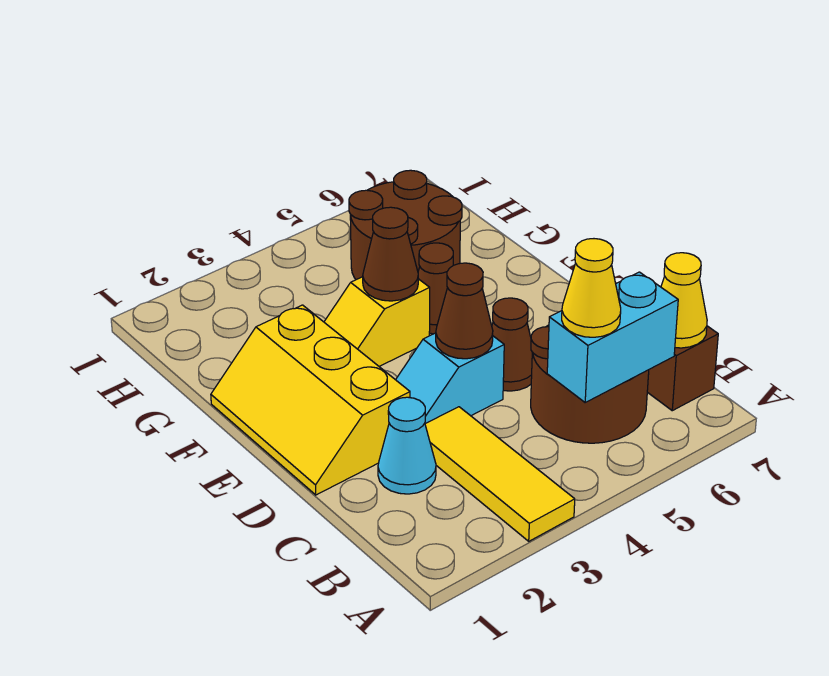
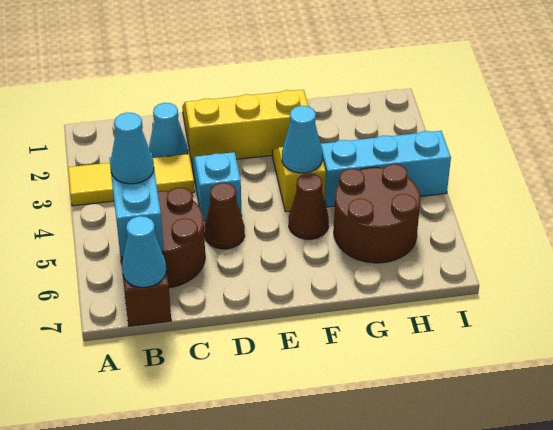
yellow 1x1 cone [562,239,621,337] -> cyan 1x1 cone [110,113,154,184]
yellow 1x1 cone [661,253,707,348] -> cyan 1x1 cone [122,216,166,287]
brown 1x1 cone [436,263,493,359] -> none
brown 1x1 cone [363,207,418,301] -> cyan 1x1 cone [282,106,322,173]
none -> cyan 1x3 brick [321,131,451,207]

